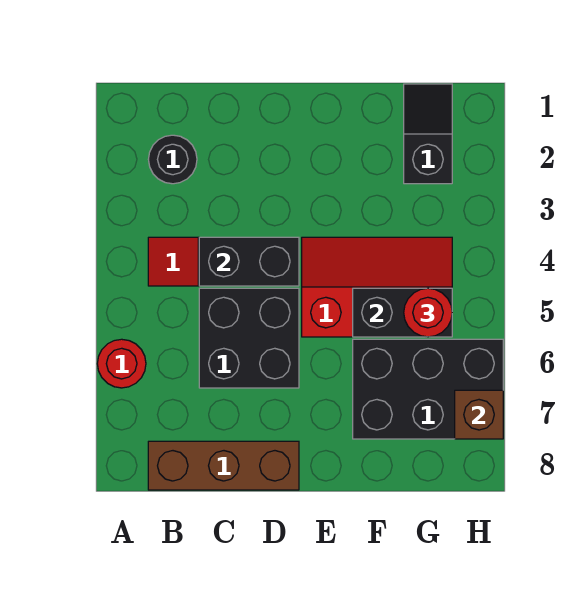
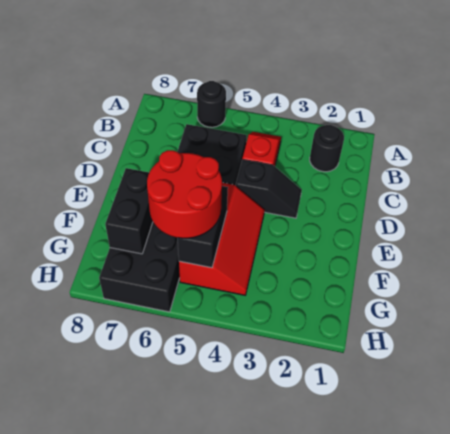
red 1x1 round brick [97,339,146,388] -> black 1x1 round brick [197,81,226,127]
brown 1x3 brick [148,441,299,490] -> none
black 1x2 brick [199,237,299,286] -> black 1x2 brick moved to [105,168,153,254]
black 1x2 slope [404,84,452,184] -> black 1x2 slope moved to [236,160,302,218]
red 1x1 round brick [404,288,452,337] -> red 2x2 round brick [147,150,222,238]
brown 1x1 brick [455,390,503,439] -> none

